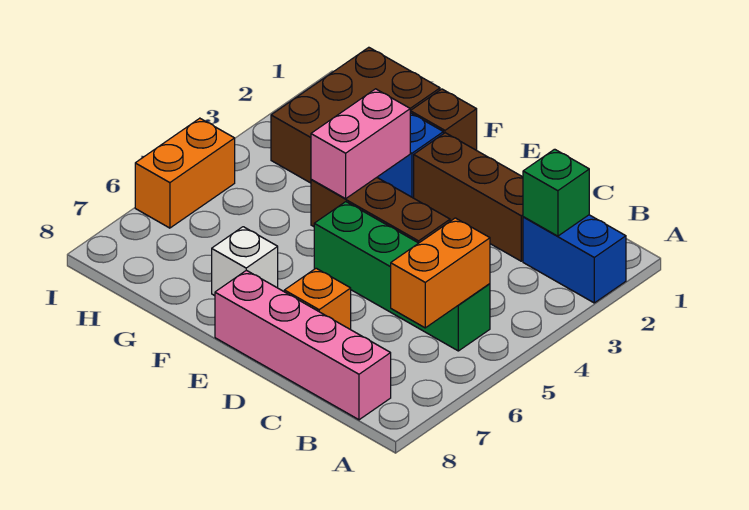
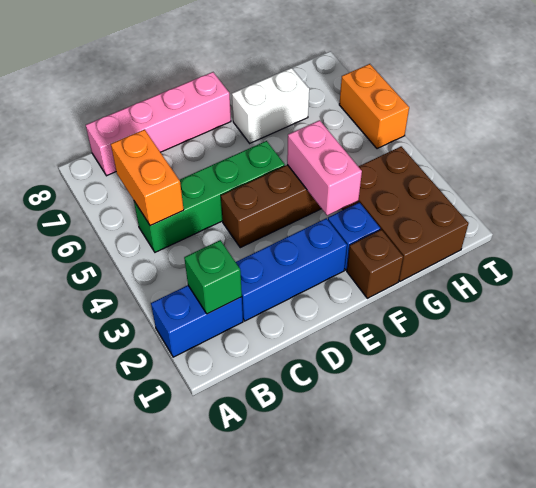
brown 1x3 brick [414,133,523,261] -> blue 1x3 brick [236,218,347,321]
orange 1x1 brick [284,268,351,330] -> none
white 1x1 brick [212,227,278,296] -> white 1x2 brick [232,68,309,143]

